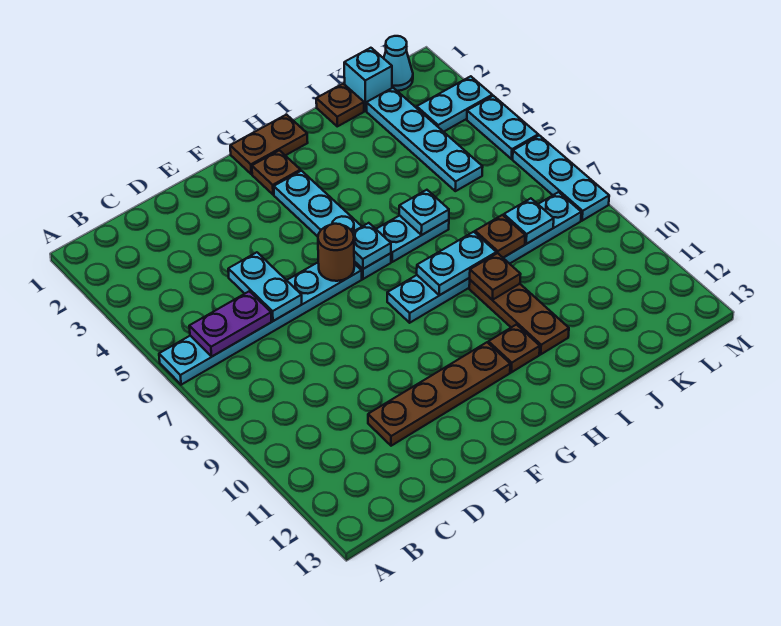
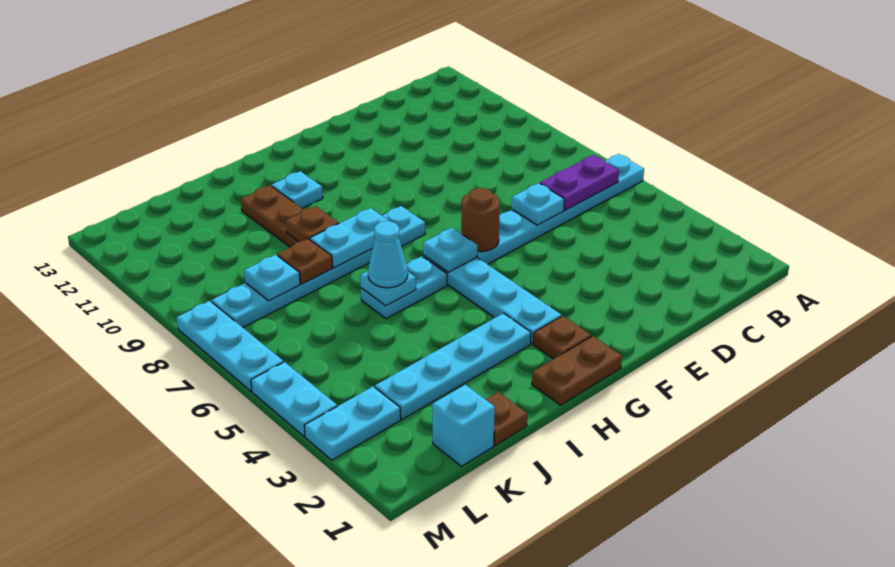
cyan 1x2 plate [228,252,302,321] -> cyan 1x1 plate [512,183,564,225]
brown 1x4 plate [368,342,510,446] -> none
brown 1x1 plate [488,325,540,372] -> cyan 1x1 plate [272,171,323,208]
cyan 1x4 plate [366,88,483,191] -> cyan 1x4 plate turned to [375,313,531,419]
cyan 1x1 cone [384,36,413,91] -> cyan 1x1 cone moved to [368,221,408,288]

